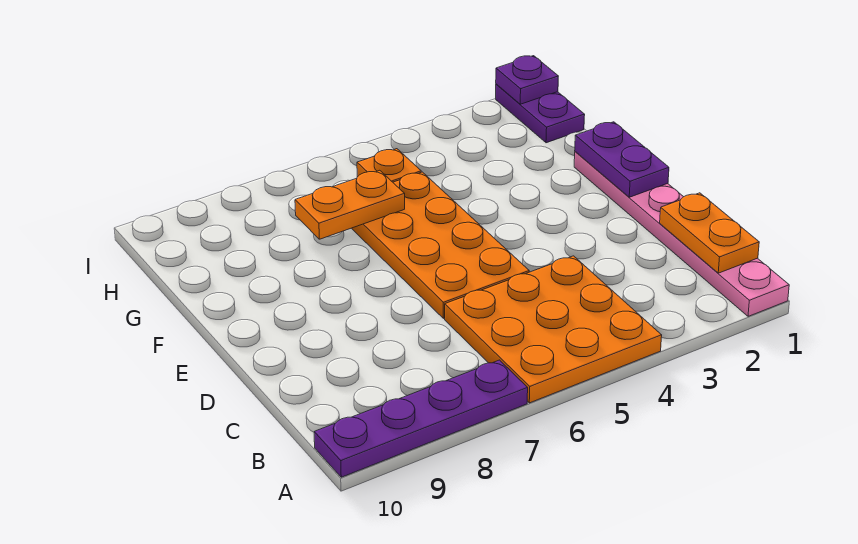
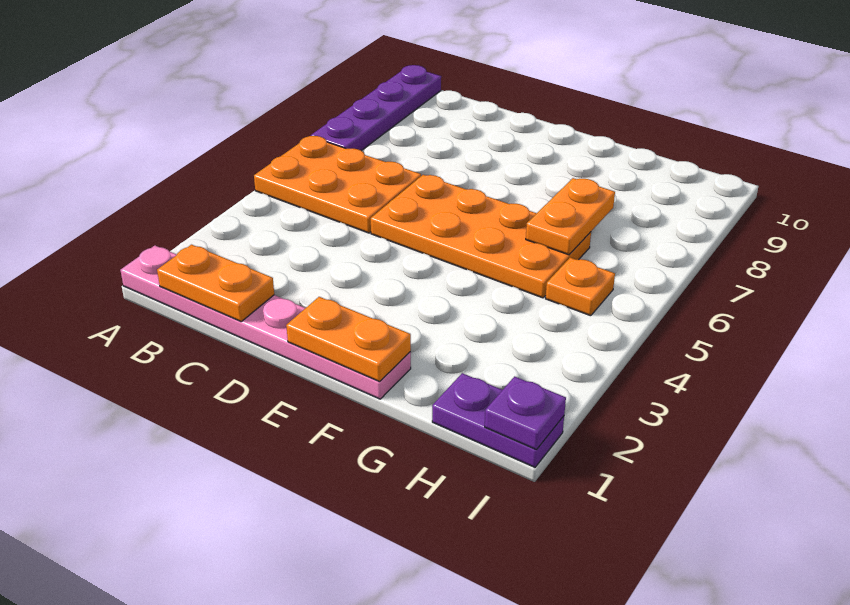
orange 3x3 plate [445,256,662,403] -> orange 2x3 plate [254,136,421,233]
purple 1x2 plate [575,122,669,197] -> orange 1x2 plate [286,297,411,382]

